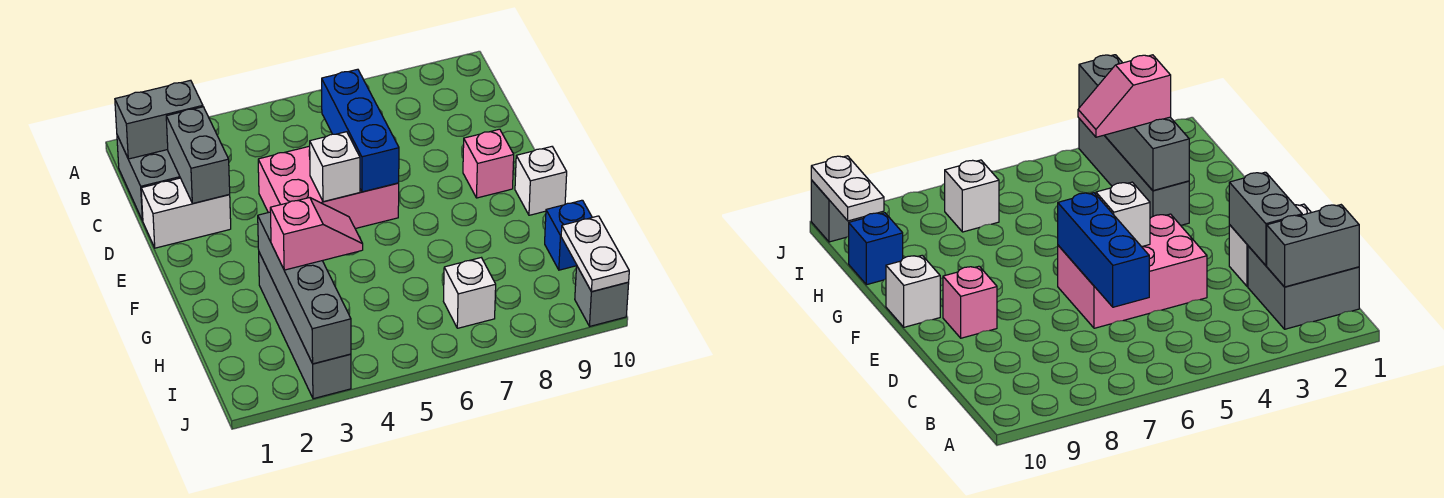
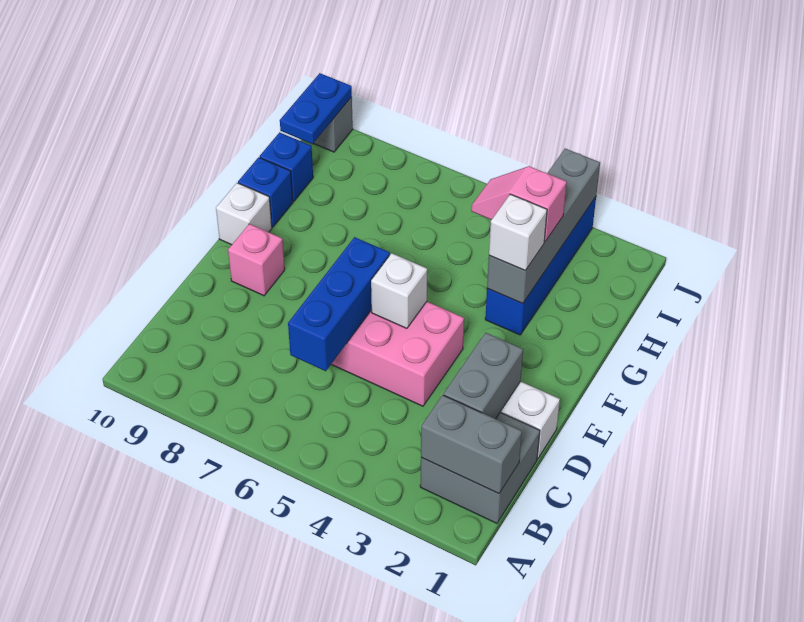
grey 1x4 brick [259,253,351,399] -> blue 1x4 brick [485,197,596,335]
none -> blue 1x1 brick [238,157,293,227]
white 1x1 brick [443,258,496,328] -> white 1x1 brick moved to [489,194,547,270]
white 1x2 plate [561,216,629,292] -> blue 1x2 plate [280,73,352,144]

